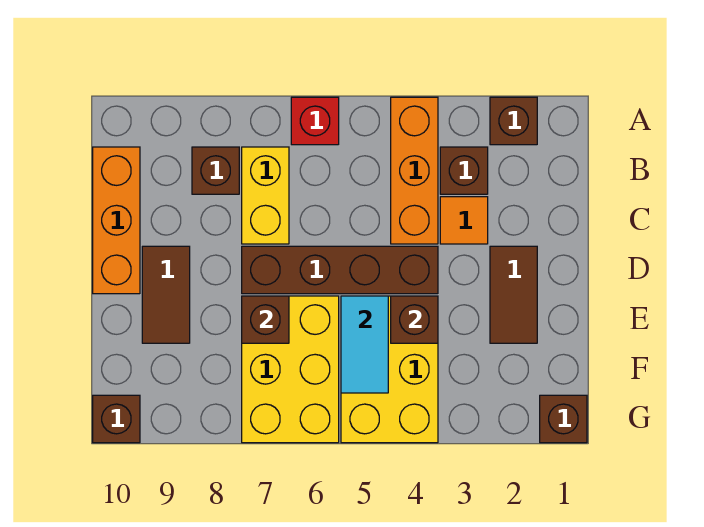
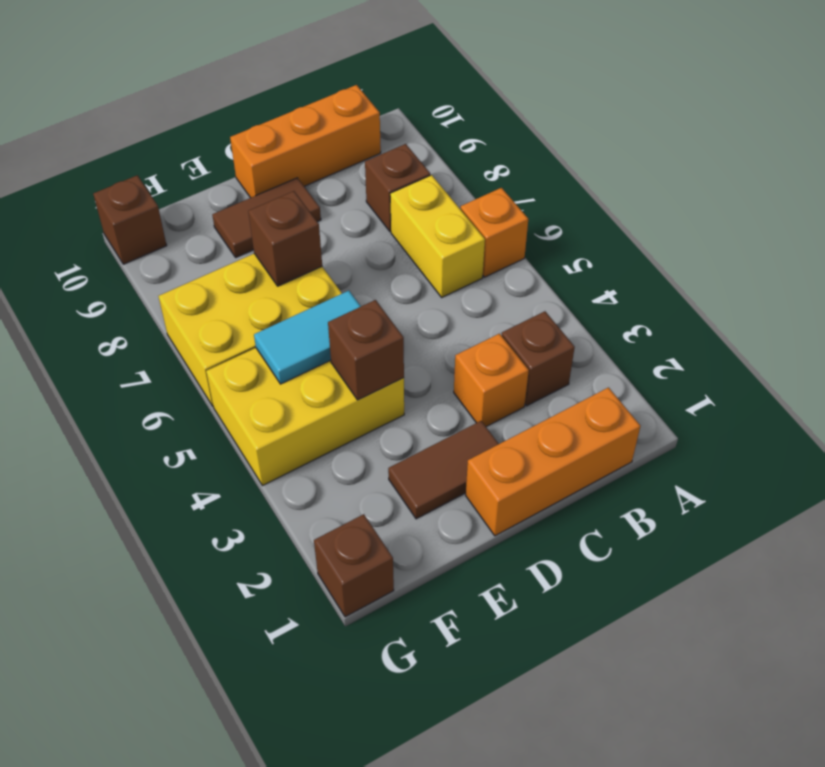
brown 1x1 brick [490,97,537,145] -> none
orange 1x3 brick [391,97,438,244] -> orange 1x3 brick moved to [466,388,640,536]
red 1x1 brick [291,97,339,145] -> orange 1x1 brick [461,188,528,277]
yellow 1x2 brick [242,147,289,244] -> yellow 1x2 brick turned to [390,175,485,297]
orange 1x1 tile [440,197,488,244] -> orange 1x1 brick [454,334,529,427]
brown 1x4 brick [242,246,438,294] -> none

